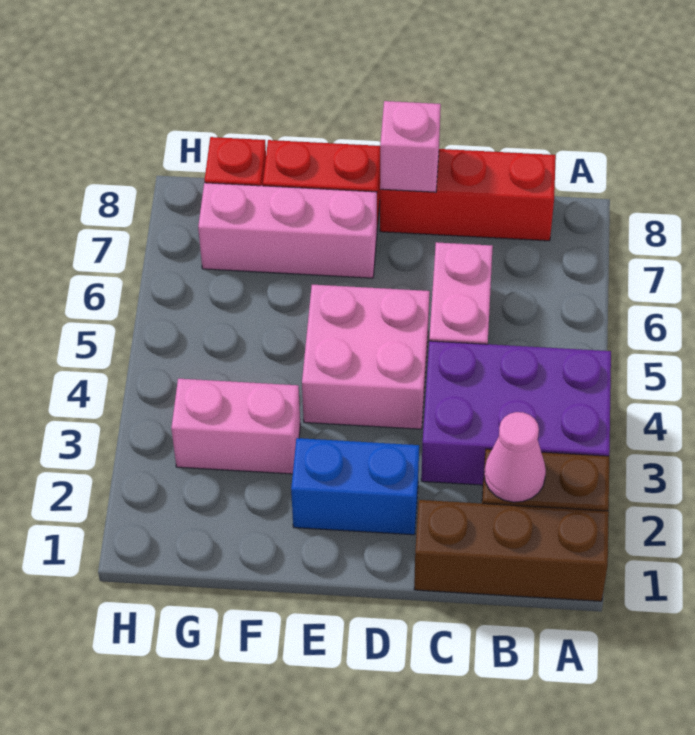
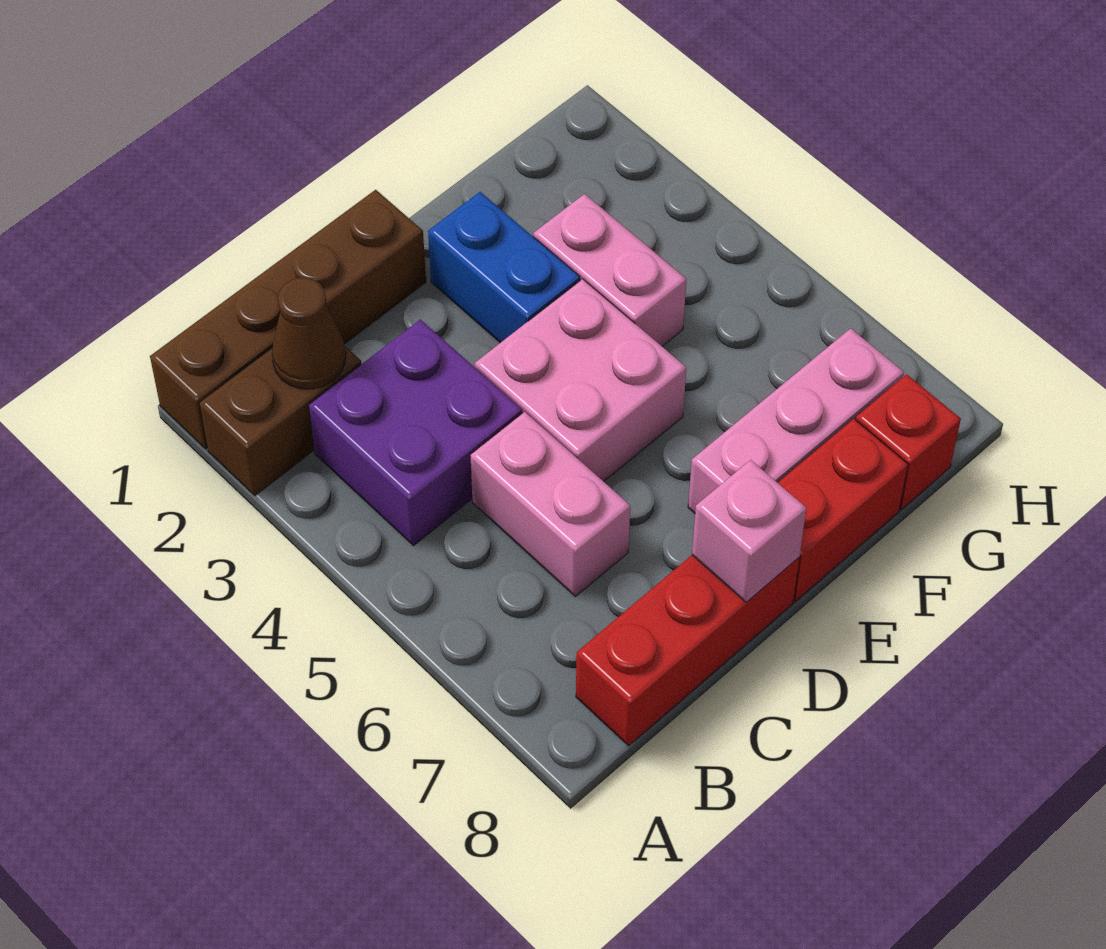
brown 1x3 brick [414,500,609,601] -> brown 1x4 brick [150,190,426,449]
purple 2x3 brick [421,341,611,485] -> purple 2x2 brick [309,319,522,546]
pink 1x1 cone [484,412,546,502] -> brown 1x1 cone [272,278,346,389]
blue 1x2 brick [291,438,419,535] -> blue 1x2 brick turned to [428,192,580,343]
pink 1x2 brick [171,379,300,474] -> pink 1x2 brick turned to [533,194,687,346]

